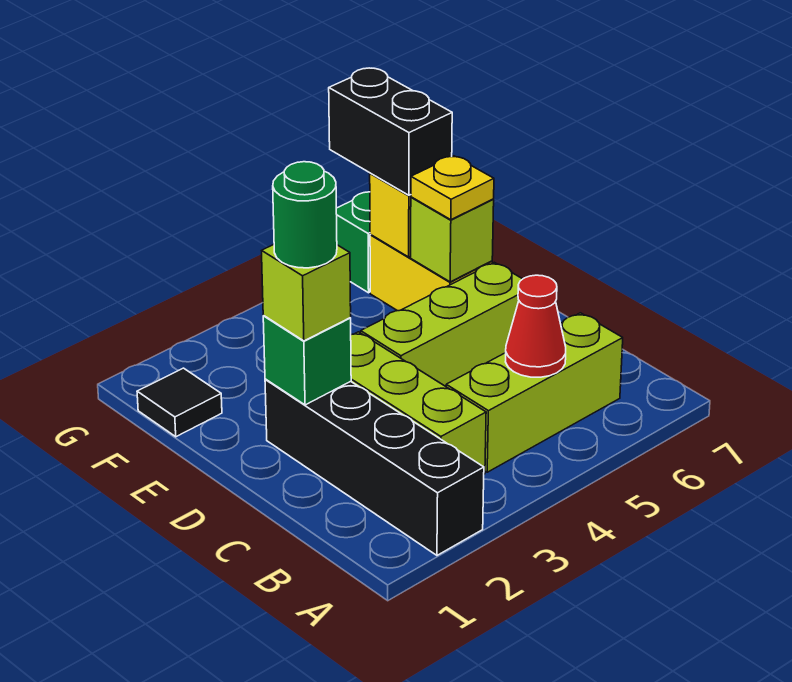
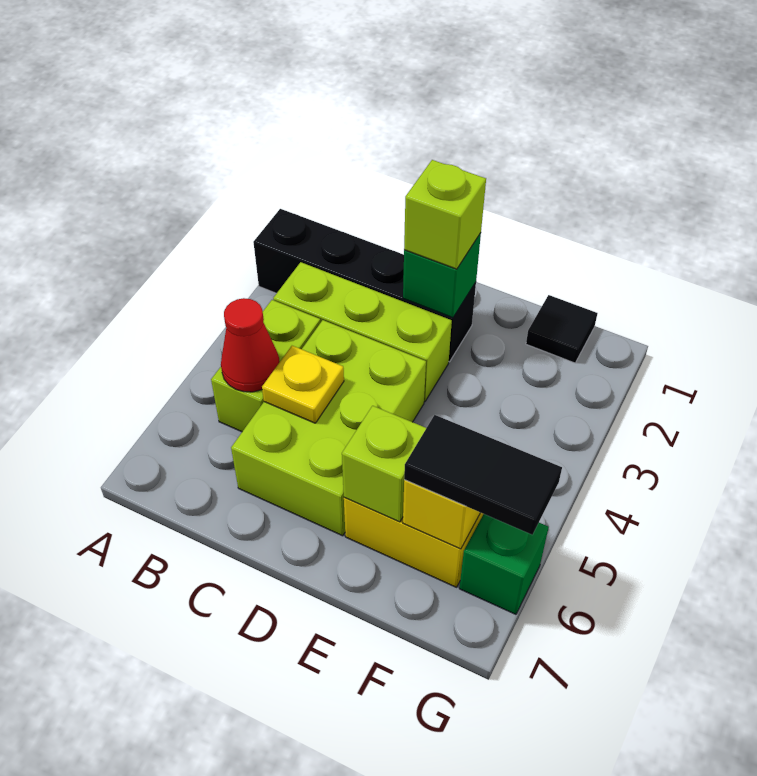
lime 1x3 brick [446,313,623,472] -> lime 1x2 brick [211,300,320,432]
green 1x1 round brick [273,162,337,268] -> none
lime 1x3 brick [361,262,522,386] -> lime 2x3 brick [231,320,426,536]
yellow 1x1 plate [411,156,494,220] -> yellow 1x1 plate moved to [262,346,344,423]
black 1x2 brick [329,68,452,195] -> black 1x2 tile [404,415,562,535]

